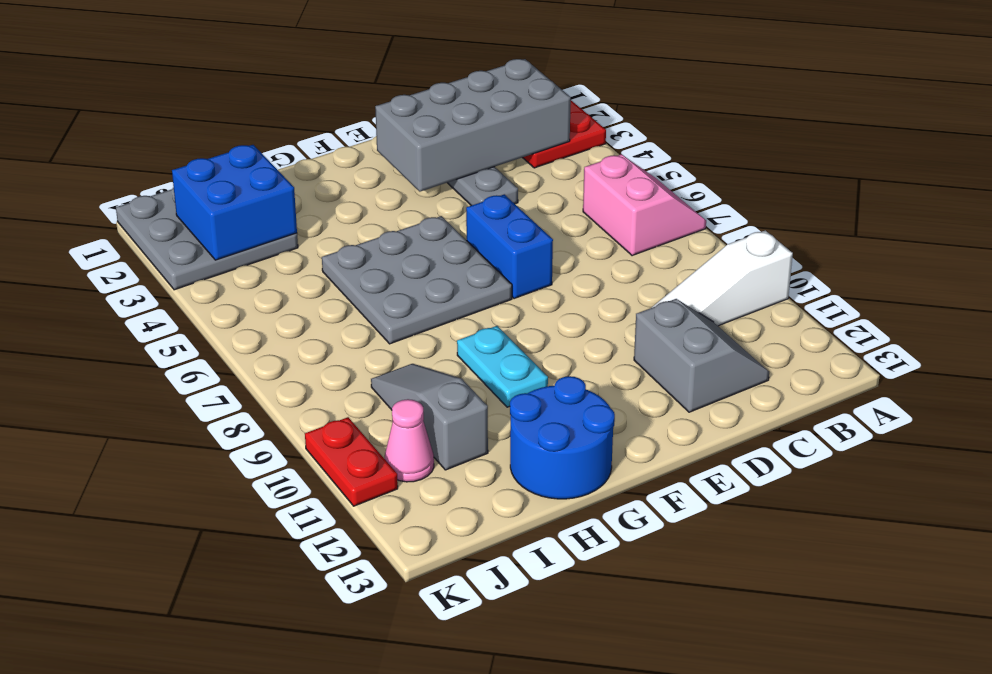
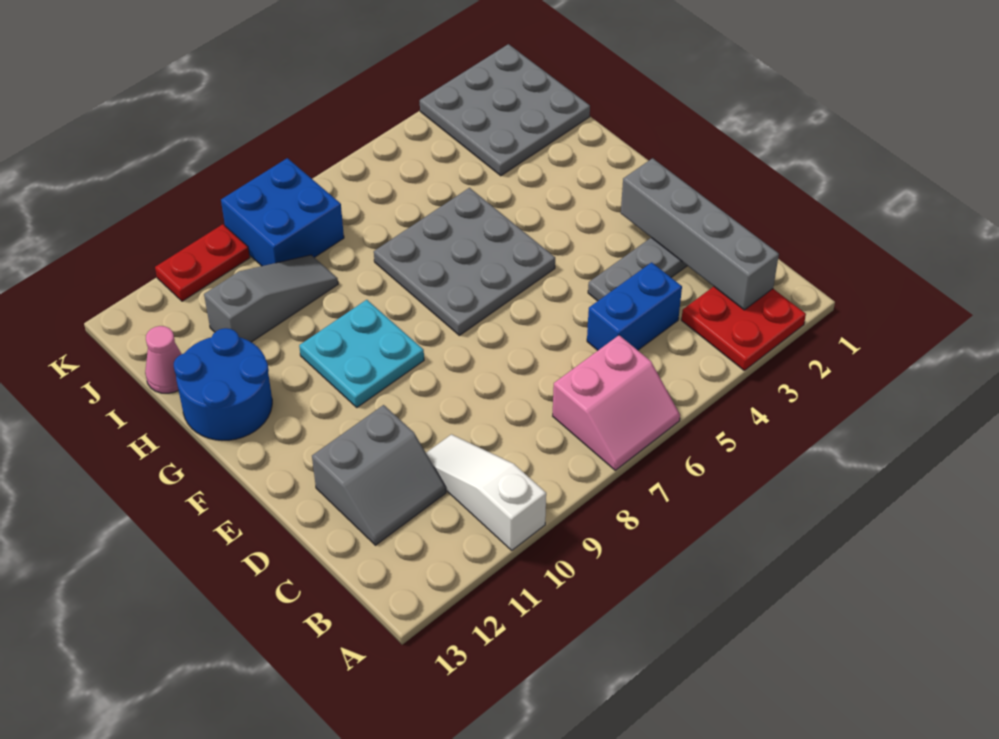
grey 2x4 brick [375,59,571,192] -> grey 1x4 brick [621,158,779,310]
blue 1x2 brick [466,194,553,299] -> blue 1x2 brick moved to [587,262,682,350]
cyan 1x2 plate [457,326,548,407] -> cyan 2x2 plate [299,300,424,407]
blue 2x2 brick [172,145,297,260] -> blue 2x2 brick moved to [221,158,344,266]
pink 1x1 cone [385,399,434,482] -> pink 1x1 cone moved to [145,326,181,393]

